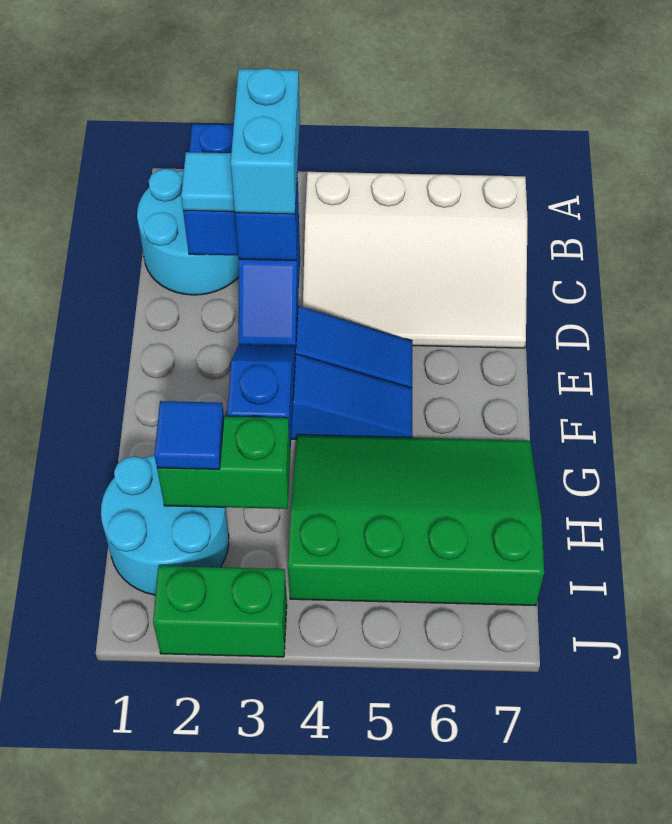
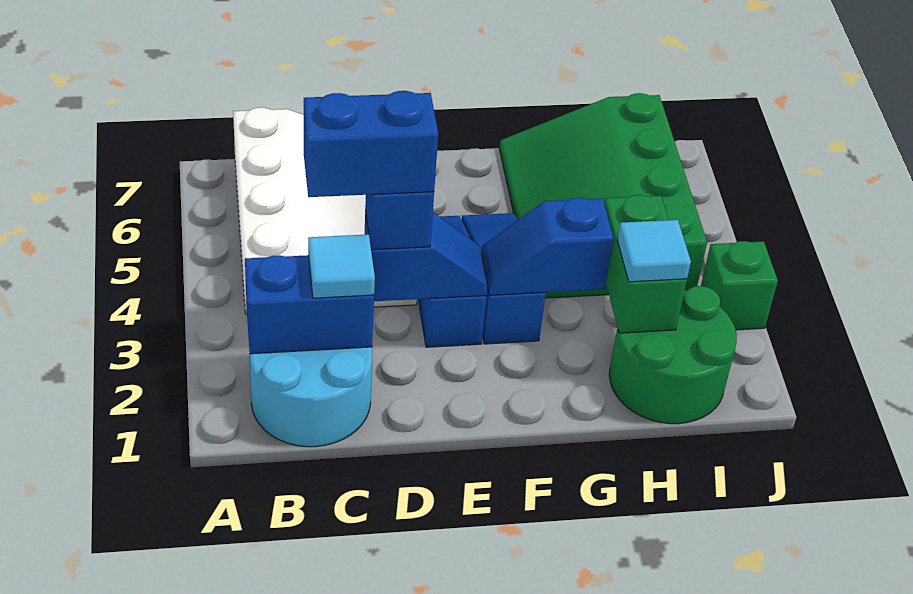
cyan 1x2 brick [231,68,300,214] -> blue 1x2 brick [304,91,438,197]
cyan 2x2 round brick [101,456,229,595] -> green 2x2 round brick [609,286,737,424]
blue 1x1 tile [154,401,224,469] -> cyan 1x1 tile [617,220,691,282]
green 1x2 brick [153,566,287,657] -> green 1x1 brick [701,241,778,330]

